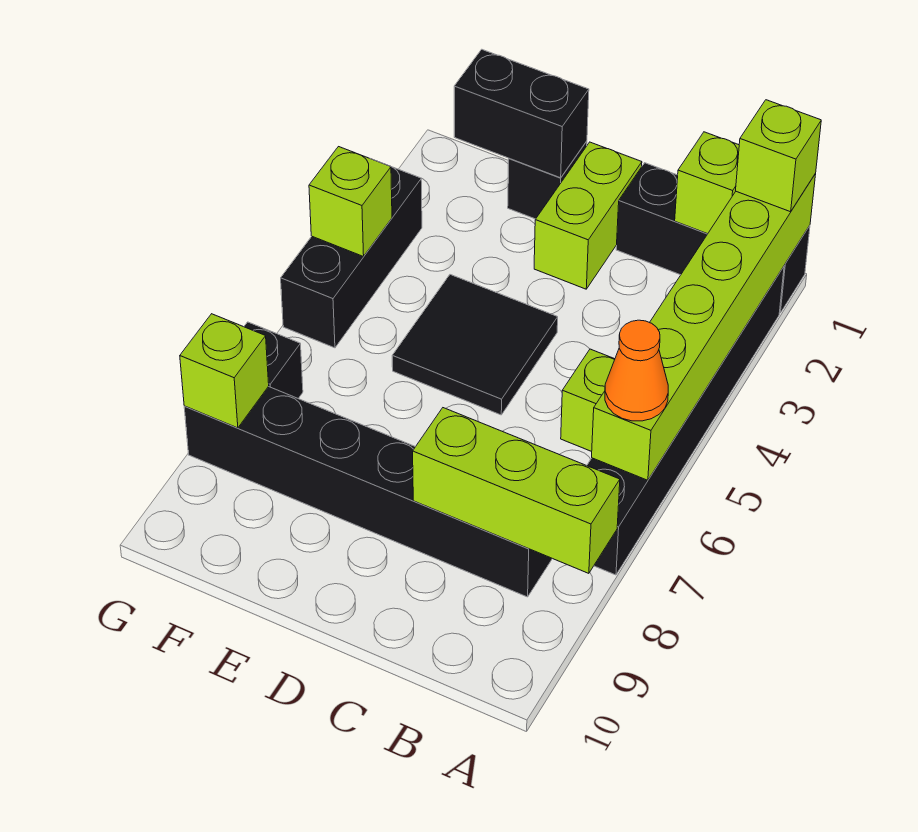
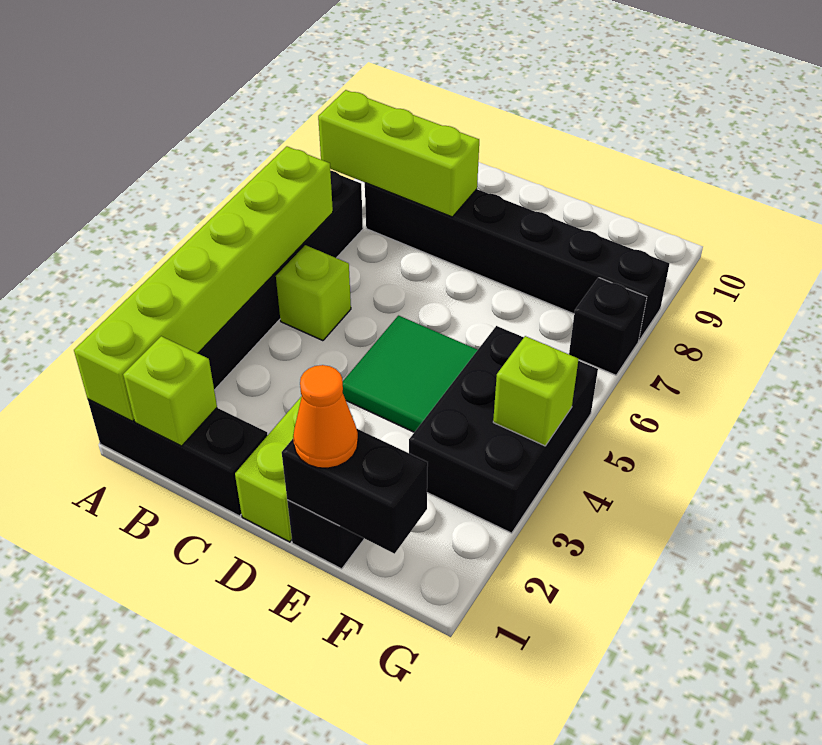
lime 1x1 brick [736,100,821,212] -> none
orange 1x1 cone [605,320,668,421] -> orange 1x1 cone moved to [293,365,358,468]
black 2x2 tile [392,275,558,415] -> green 2x2 tile [343,316,477,432]
black 1x3 brick [281,167,422,348] -> black 2x3 brick [409,326,598,533]
lime 1x1 brick [180,314,269,428] -> none

